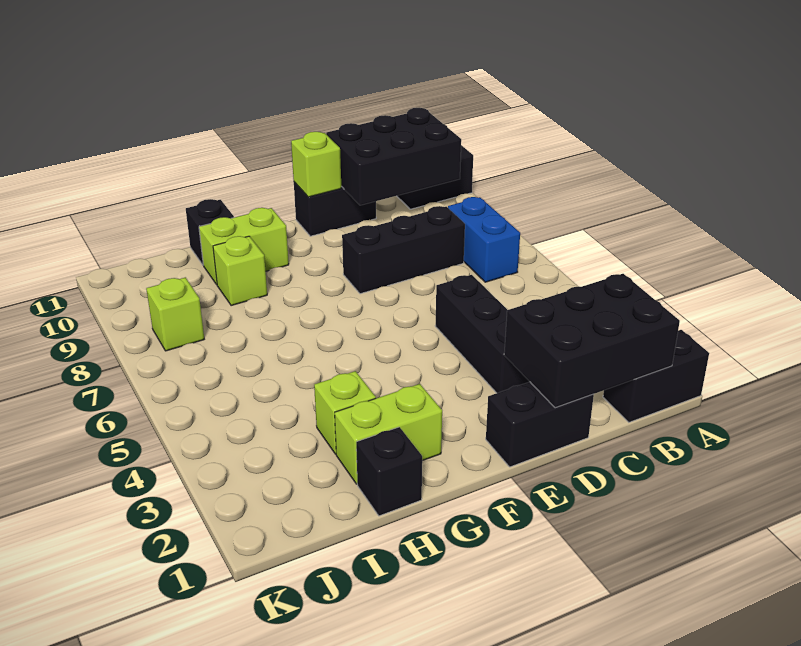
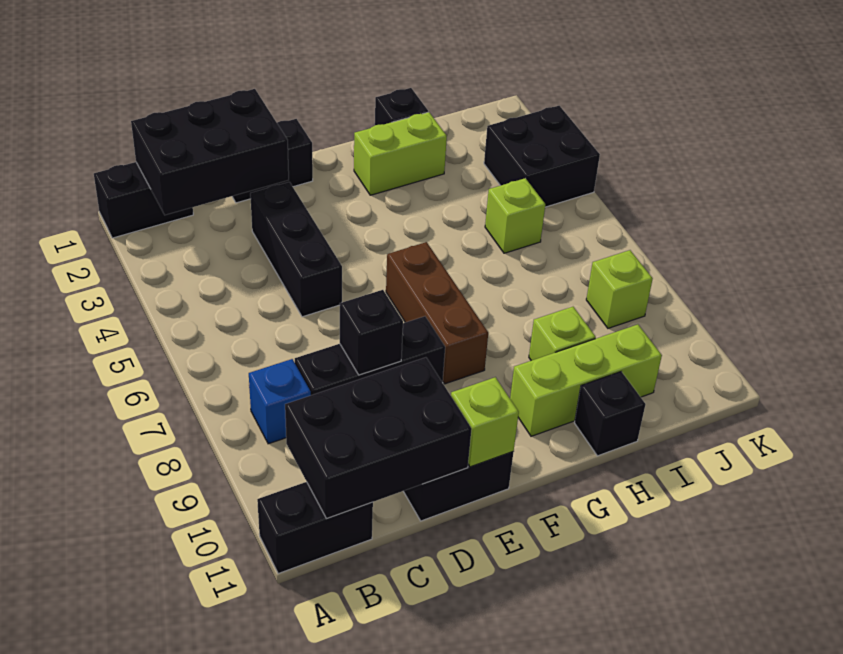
blue 1x2 brick [448,197,520,282] -> blue 1x1 brick [249,359,311,444]
none -> black 1x1 brick [340,290,403,375]
none -> brown 1x3 brick [386,242,488,384]
lime 1x2 brick [199,208,289,285] -> lime 1x3 brick [510,324,662,436]
lime 1x1 brick [314,371,376,454] -> lime 1x1 brick moved to [485,178,545,253]
none -> black 2x2 brick [484,106,600,207]

